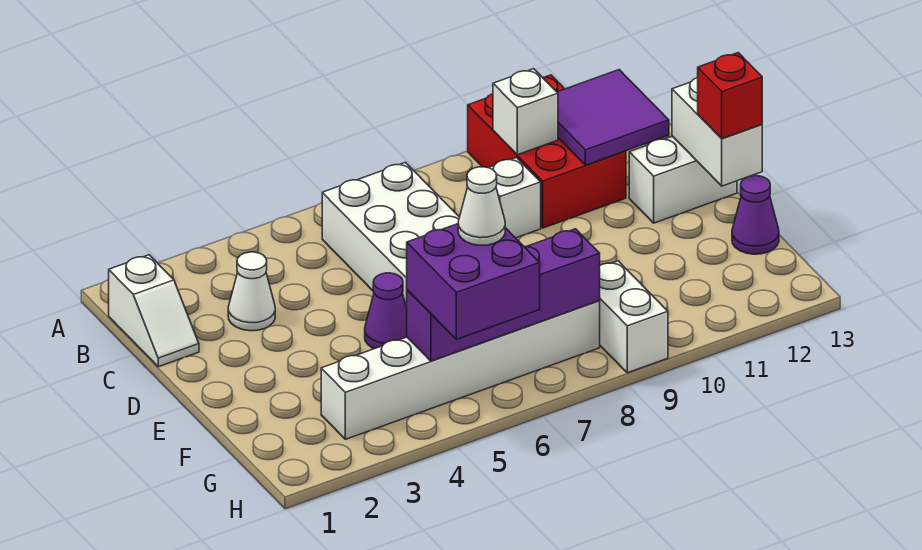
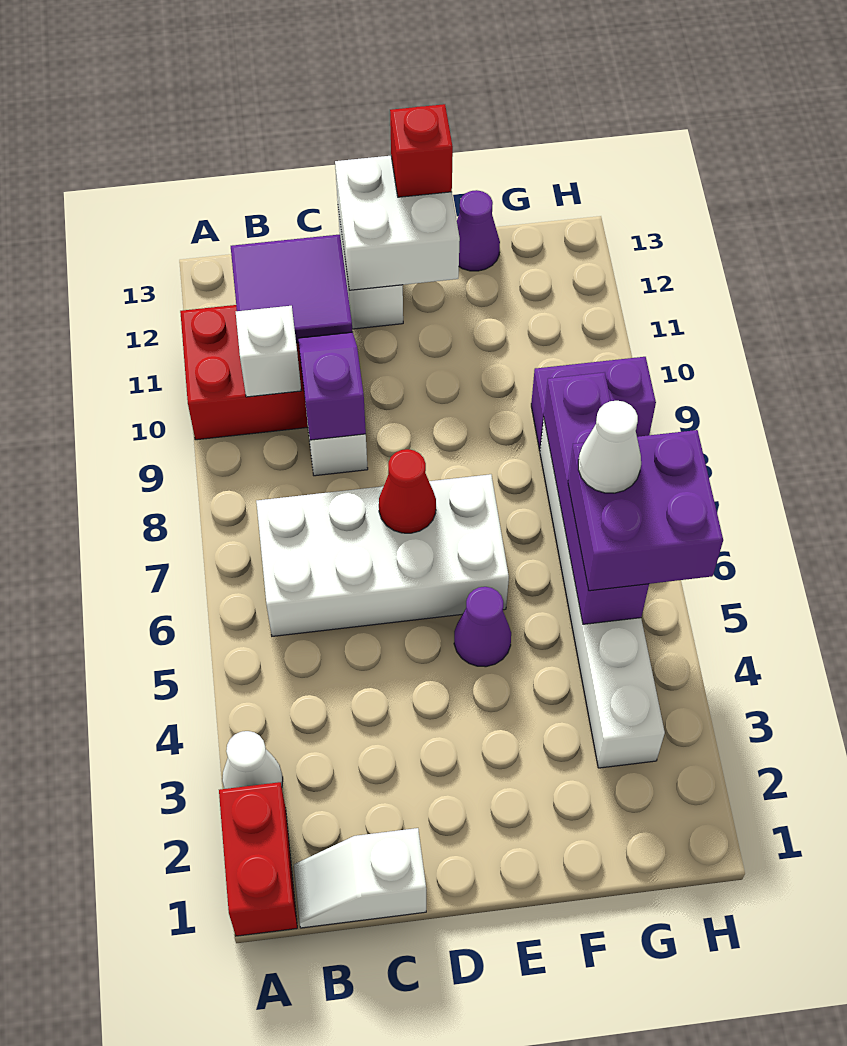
none -> red 1x2 brick [219,782,297,936]
white 1x2 slope [109,255,199,367] -> white 1x2 slope turned to [294,828,426,928]
white 1x1 cone [228,252,275,331] -> white 1x1 cone moved to [222,731,283,789]
none -> purple 1x2 slope [298,332,366,440]
none -> red 1x1 cone [379,449,436,533]
white 1x2 brick [672,78,762,186] -> white 2x2 brick [335,156,460,290]
white 1x2 brick [599,261,668,373] -> purple 1x2 brick [531,357,656,450]

